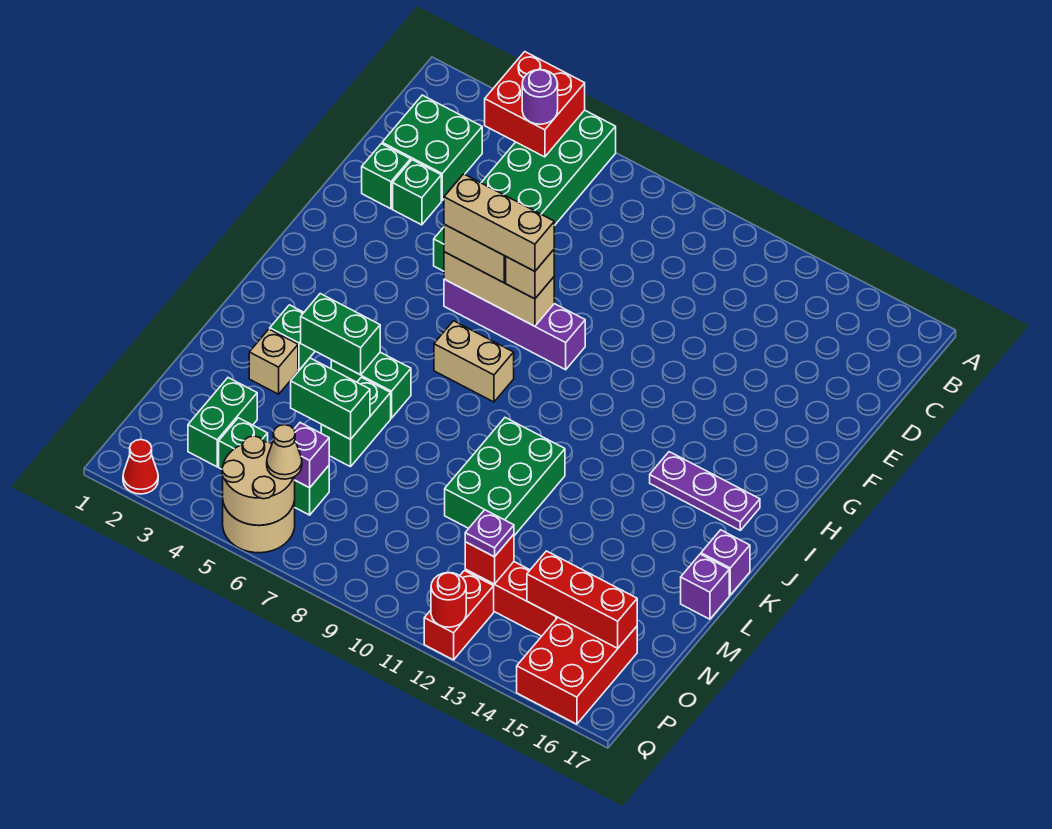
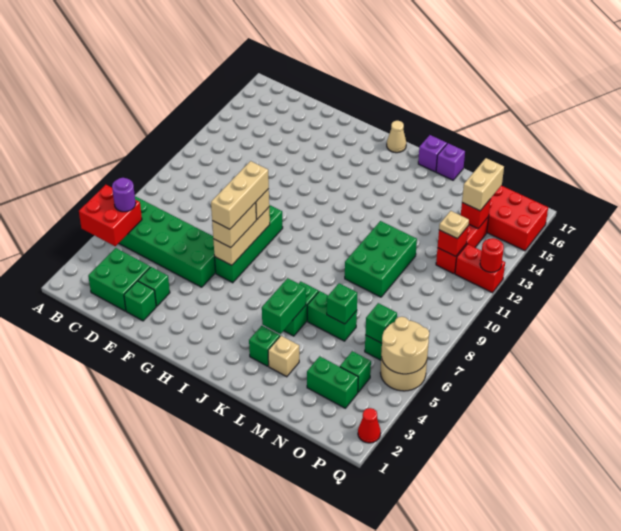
purple 1x4 brick [444,279,585,370] -> green 1x4 brick [215,205,283,283]
tan 1x2 brick [434,321,514,402] -> tan 1x2 brick moved to [462,158,504,211]
purple 1x3 plate [650,452,760,530] -> none
green 2x3 brick [445,418,565,536] -> green 2x3 brick turned to [345,221,417,297]
green 1x2 brick [291,358,370,439] -> green 1x1 brick [327,283,357,324]
purple 1x1 brick [294,423,329,488] -> green 1x1 brick [365,303,397,343]
purple 1x1 plate [465,510,514,557] -> tan 1x1 plate [439,211,469,239]
red 1x3 brick [527,551,637,648] -> red 1x1 brick [461,199,491,228]
tan 1x1 cone [267,425,302,479] -> tan 1x1 cone moved to [387,121,406,153]

